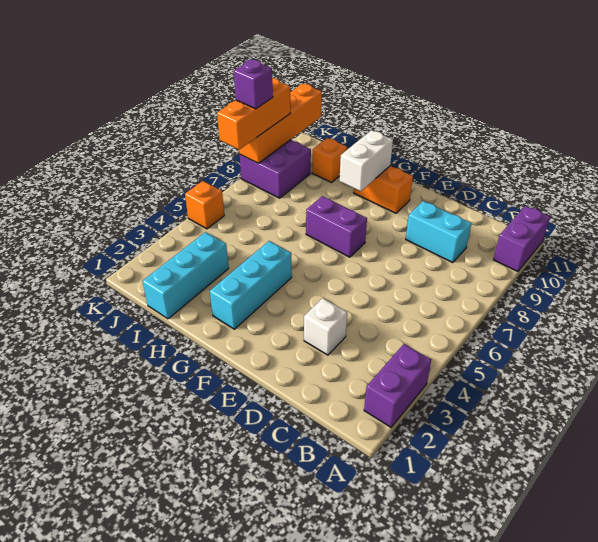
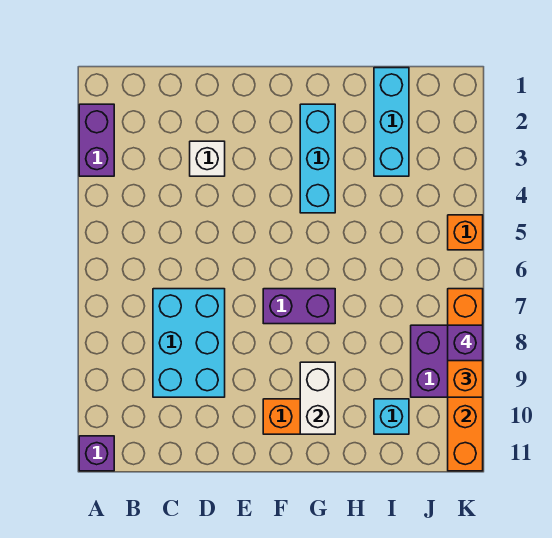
purple 1x2 brick [493,206,550,271] -> purple 1x1 brick [79,436,114,471]
cyan 1x2 brick [406,201,471,263] -> cyan 2x3 brick [153,289,225,397]
orange 1x1 brick [312,138,347,182] -> cyan 1x1 brick [374,399,409,434]

